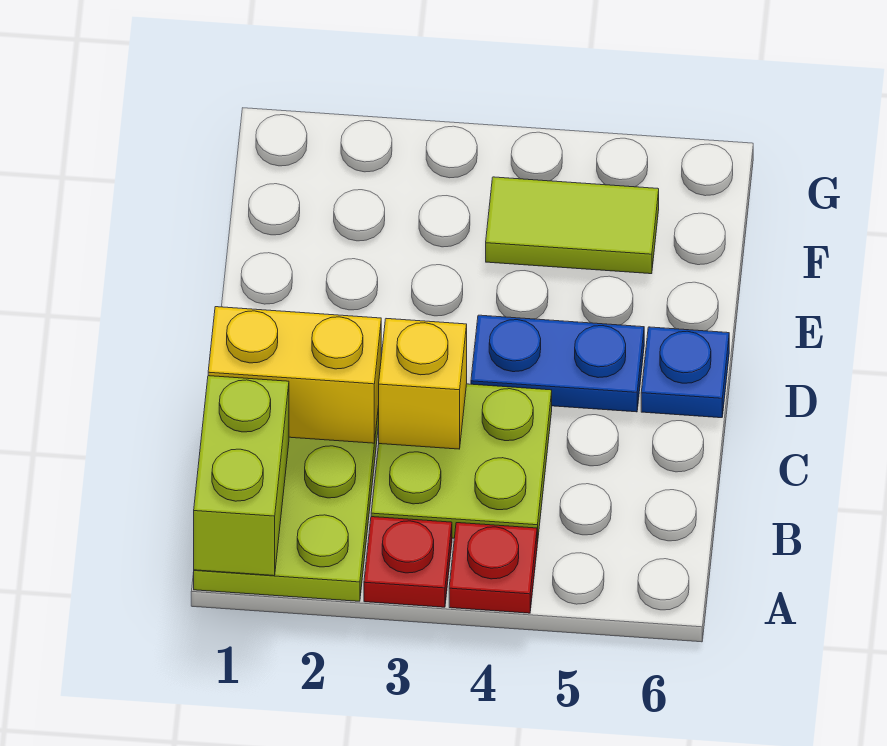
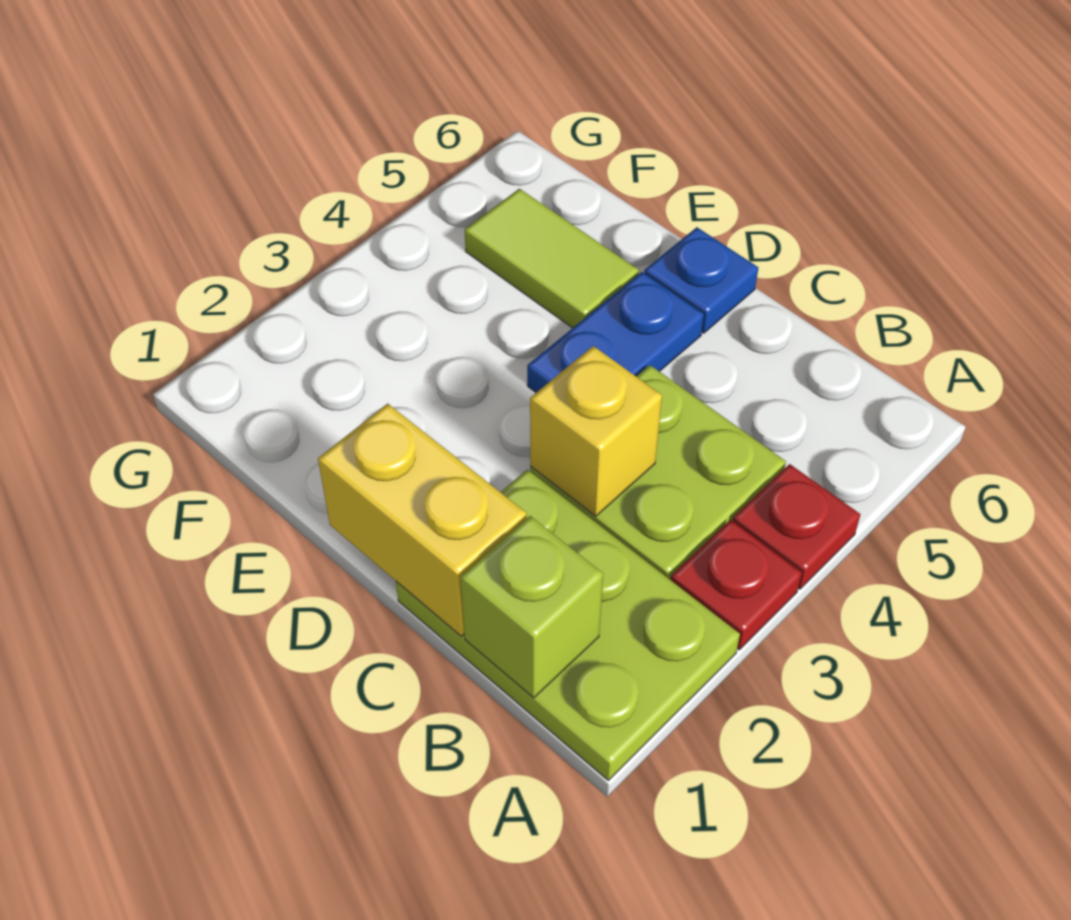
lime 1x2 brick [194,376,289,576] -> lime 1x1 brick [461,516,603,698]
yellow 1x2 brick [208,307,381,443] -> yellow 1x2 brick turned to [318,404,527,636]
lime 1x2 tile [486,177,659,274] -> lime 1x2 tile turned to [465,189,639,328]

